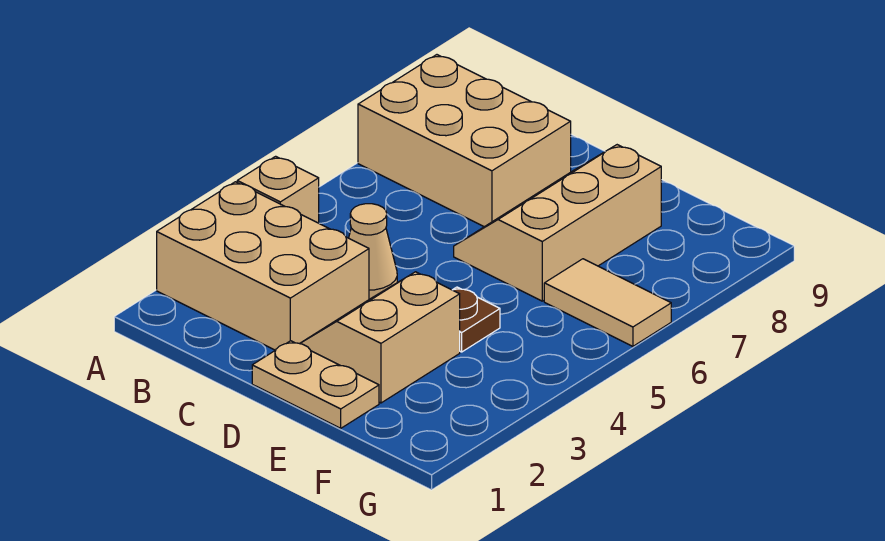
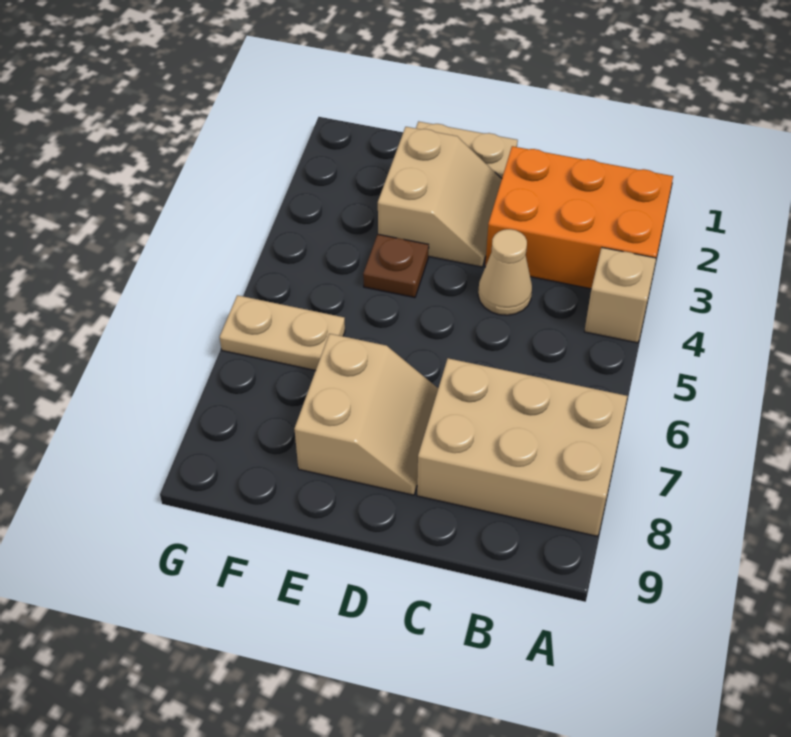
tan 2x3 brick [157,182,369,350] -> orange 2x3 brick [485,146,673,289]
tan 2x3 slope [454,145,661,301] -> tan 2x2 slope [294,334,438,495]
tan 1x2 tile [544,259,671,346] -> tan 1x2 plate [220,295,345,371]

